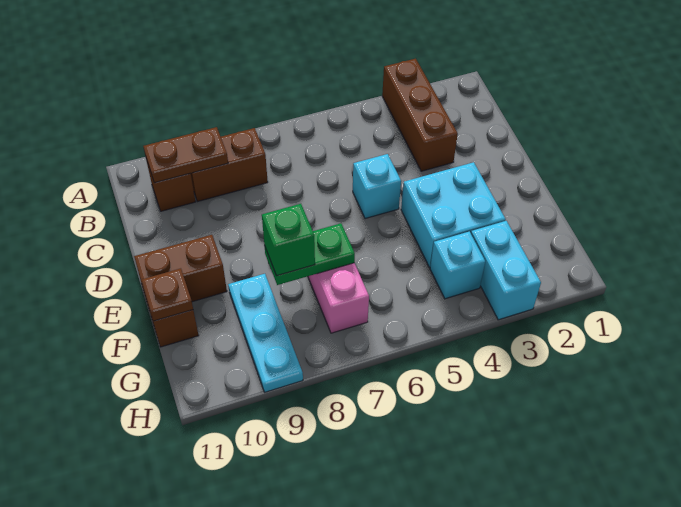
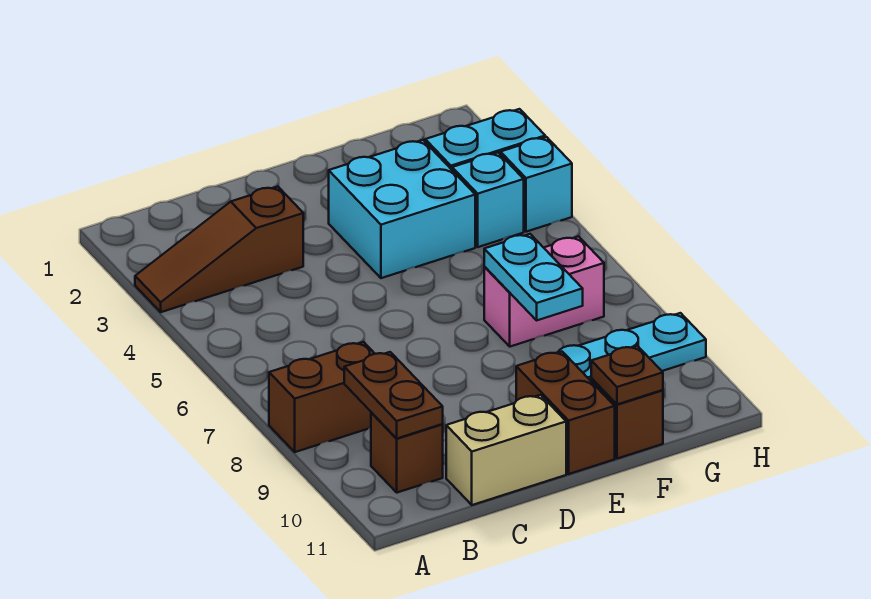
brown 1x3 brick [382,59,458,171] -> brown 1x3 slope [135,187,303,312]
brown 1x2 brick [190,128,268,201] -> brown 1x2 brick turned to [269,342,375,452]
none -> tan 1x2 brick [446,395,566,505]
cyan 1x1 brick [353,154,401,219] -> cyan 1x1 brick moved to [501,137,572,232]
green 1x2 plate [264,223,355,285] -> cyan 1x2 plate [484,234,583,320]
green 1x1 brick [262,204,315,276] -> none

